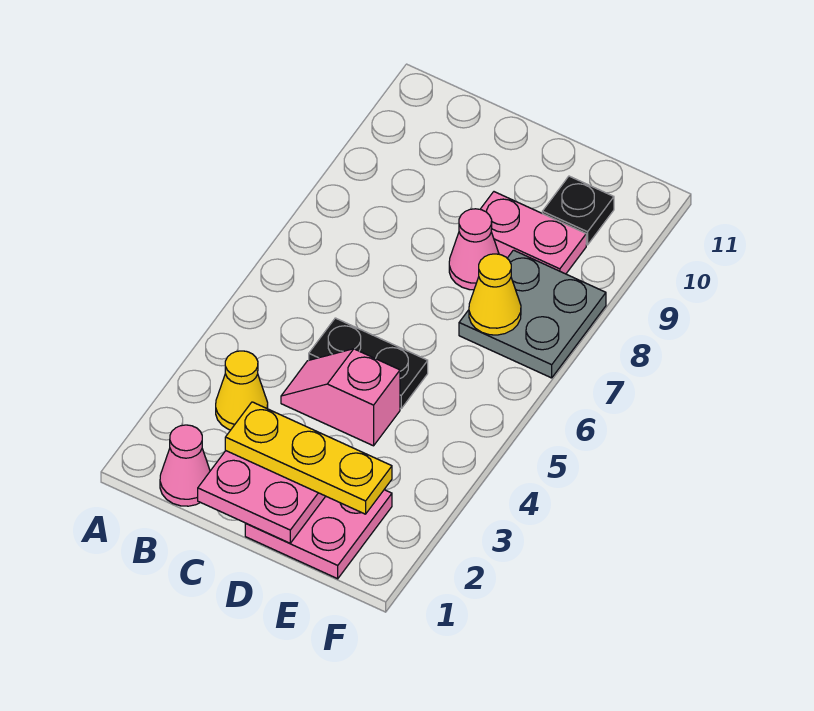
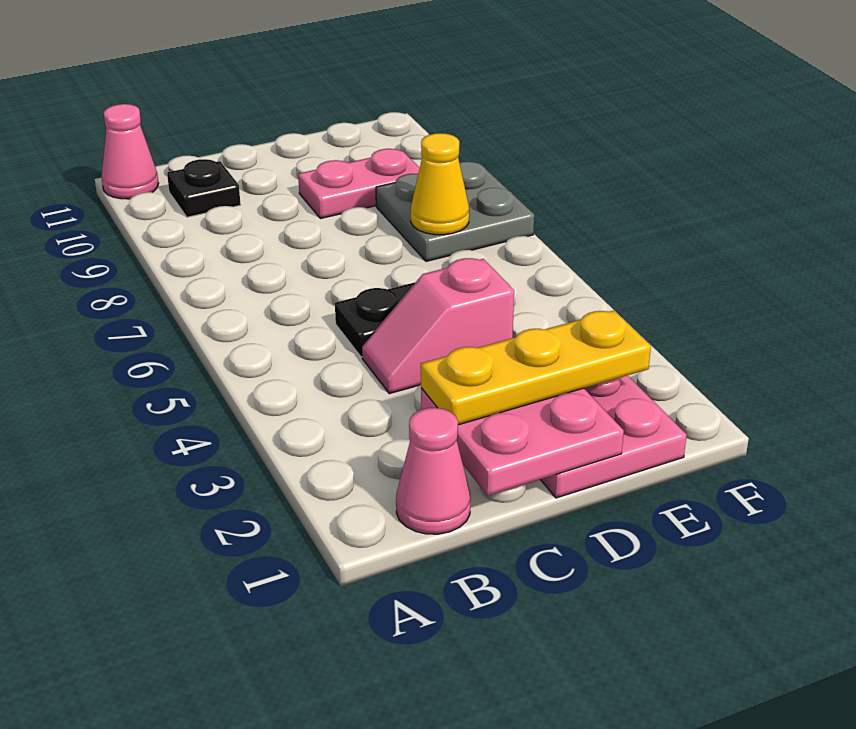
yellow 1x1 cone [216,351,268,430] -> none
pink 1x1 cone [449,209,499,290] -> pink 1x1 cone moved to [102,104,159,199]
black 1x1 plate [542,176,614,245] -> black 1x1 plate moved to [167,159,241,217]

